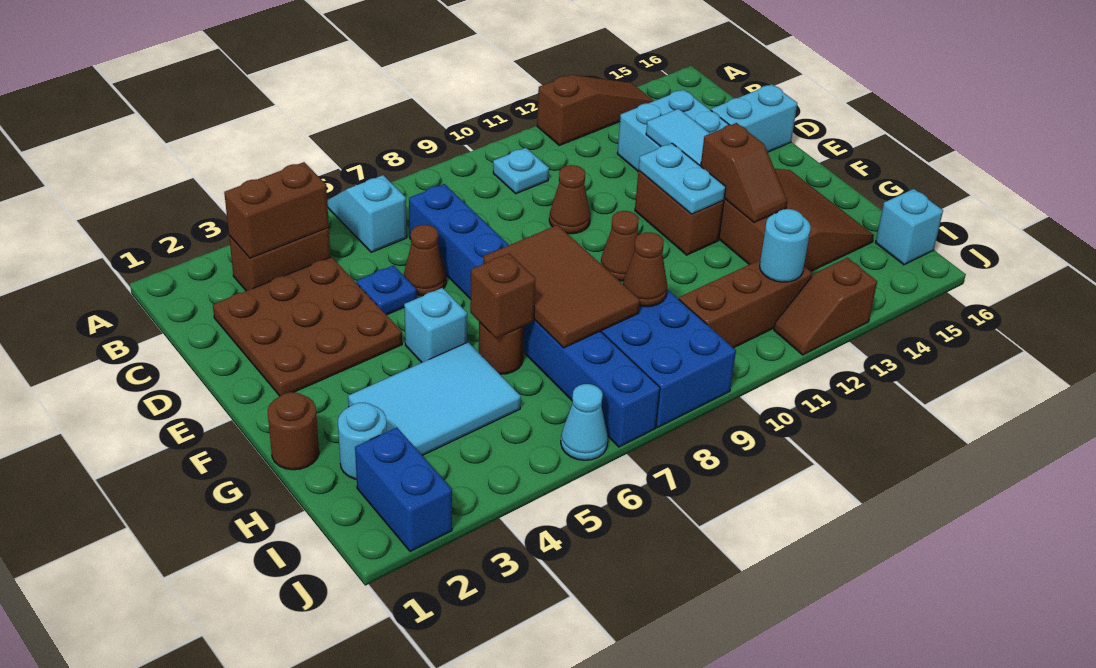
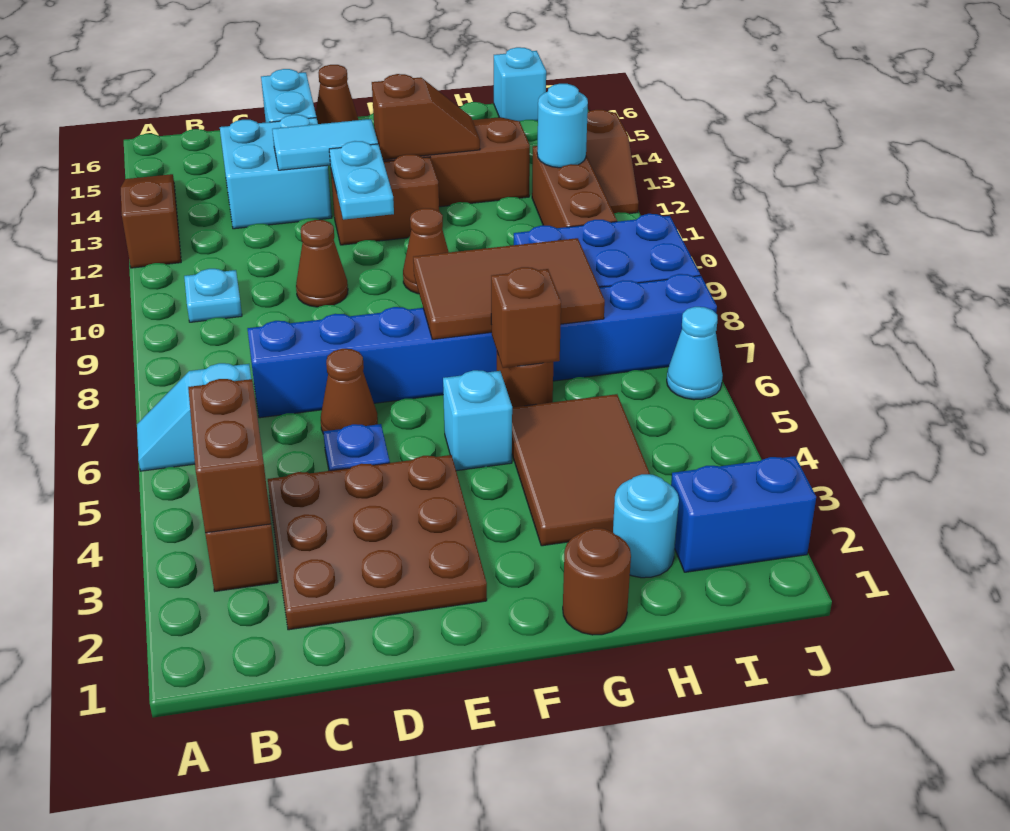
cyan 1x2 plate [639,143,726,214] -> cyan 1x2 plate turned to [329,141,394,220]
cyan 2x3 tile [348,342,521,456] -> brown 2x3 tile [512,394,650,546]
brown 1x1 cone [623,232,667,307] -> brown 1x1 cone moved to [316,65,358,124]

